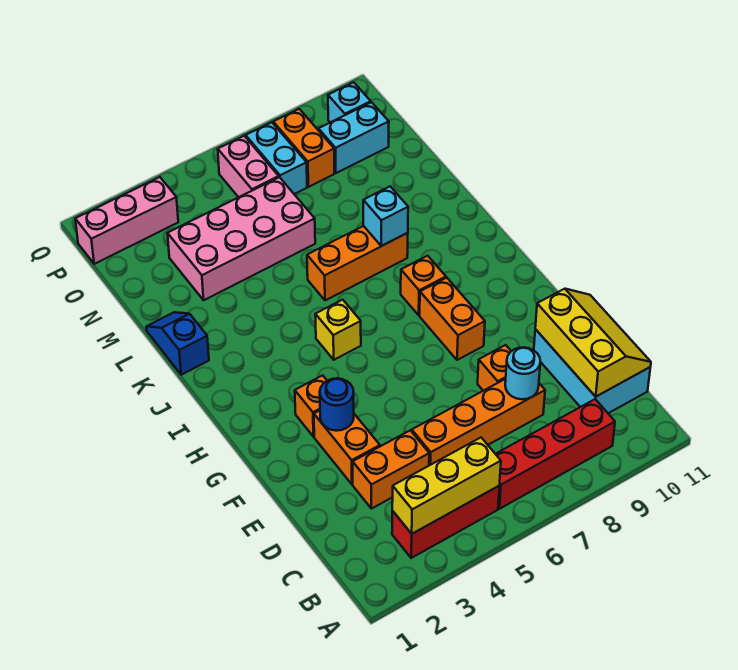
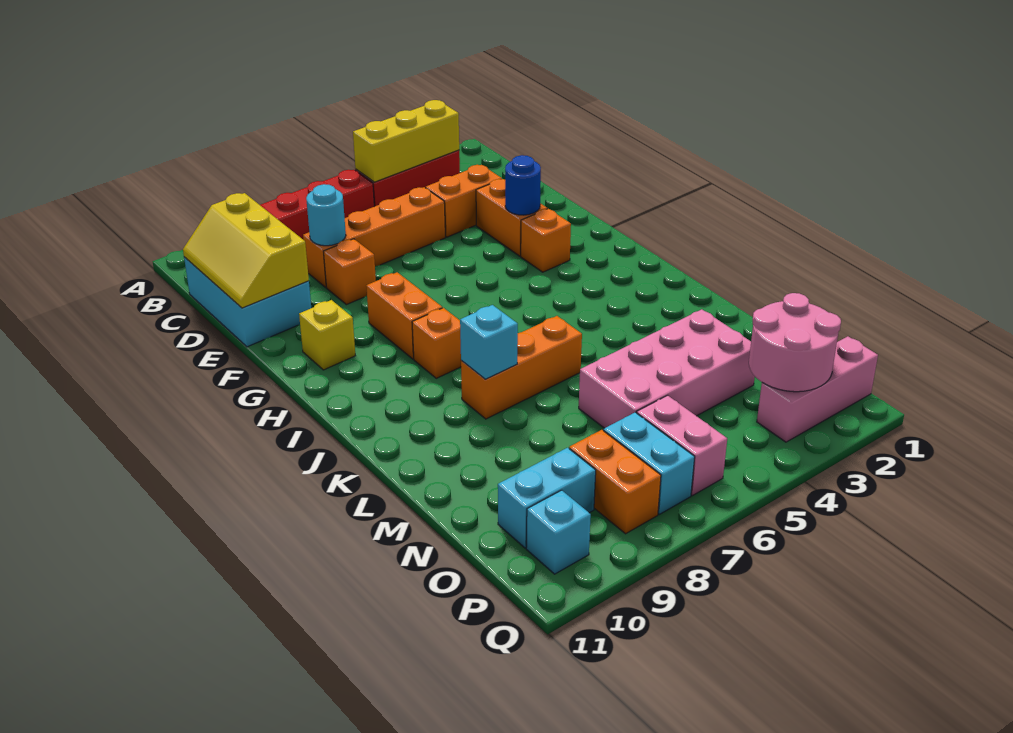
yellow 1x1 brick [315,300,361,360] -> yellow 1x1 brick moved to [299,300,355,370]
blue 1x2 slope [146,312,209,375] -> none
none -> pink 2x2 round brick [749,293,841,392]

